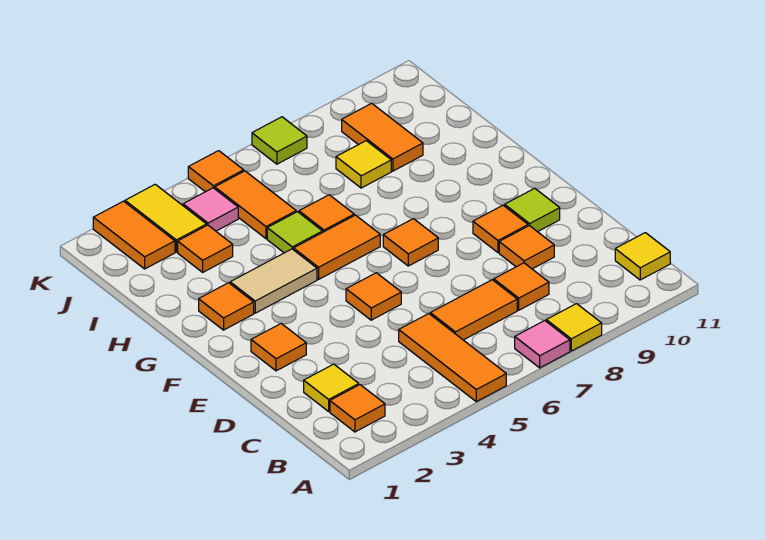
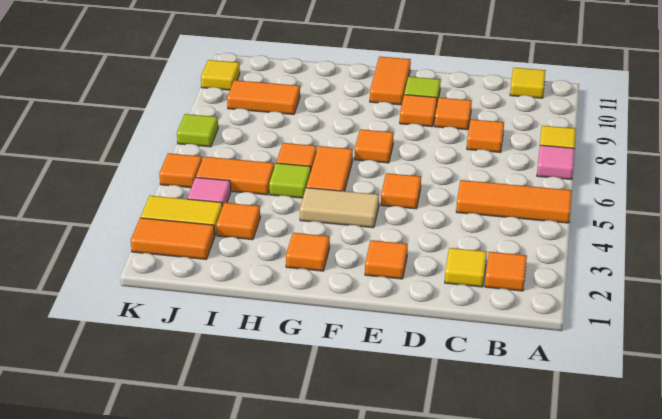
orange 1x2 tile [430,280,517,340] -> orange 1x2 tile moved to [370,57,411,105]
tan 1x2 tile [230,249,317,313] -> tan 1x2 tile turned to [300,188,379,228]
yellow 1x1 tile [336,141,391,188] -> yellow 1x1 tile moved to [201,60,240,90]

